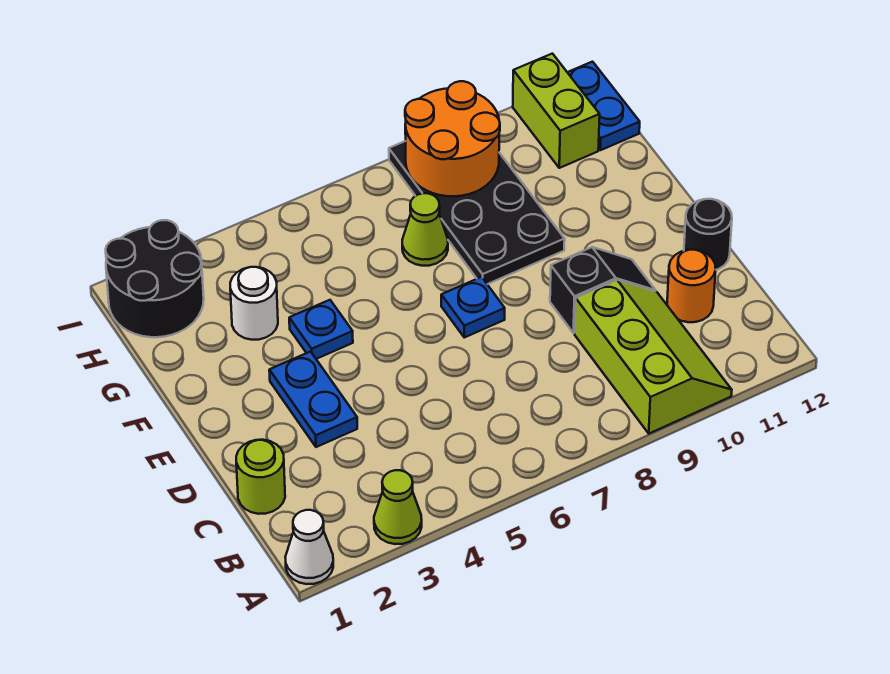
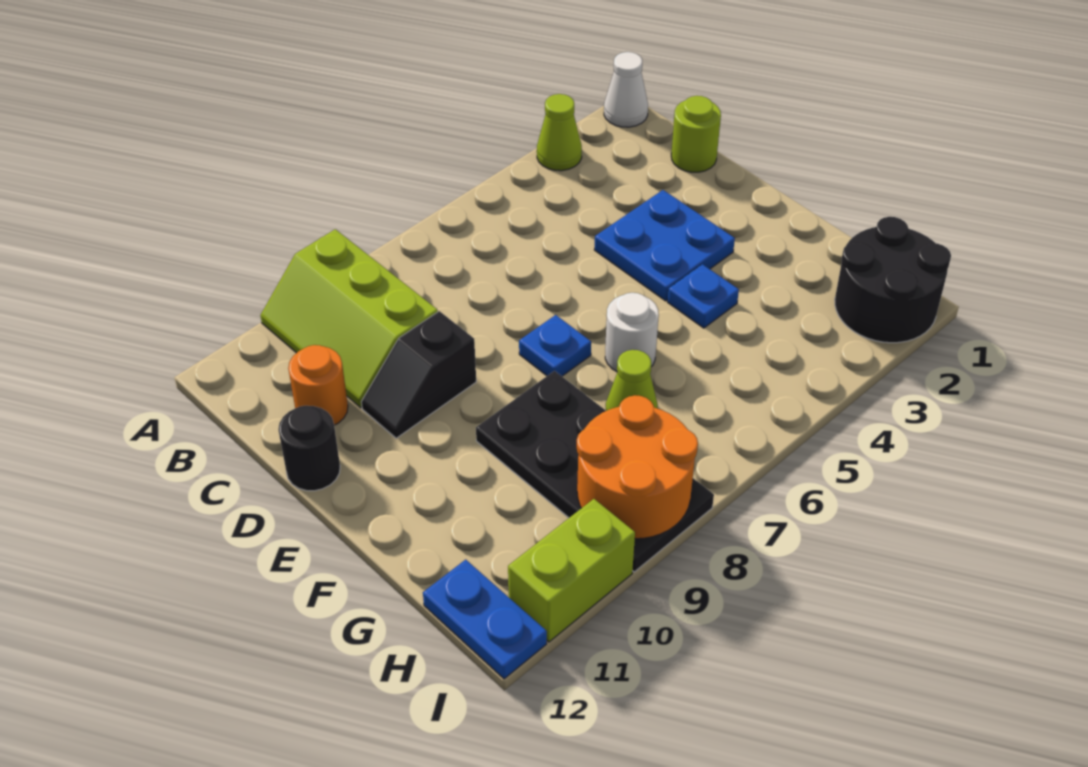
blue 1x2 plate [269,352,357,447] -> blue 2x2 plate [594,190,735,301]
white 1x1 round brick [230,267,278,340] -> white 1x1 round brick moved to [605,293,659,371]
lime 1x2 brick [513,54,600,168] -> lime 1x2 brick turned to [508,499,635,642]

